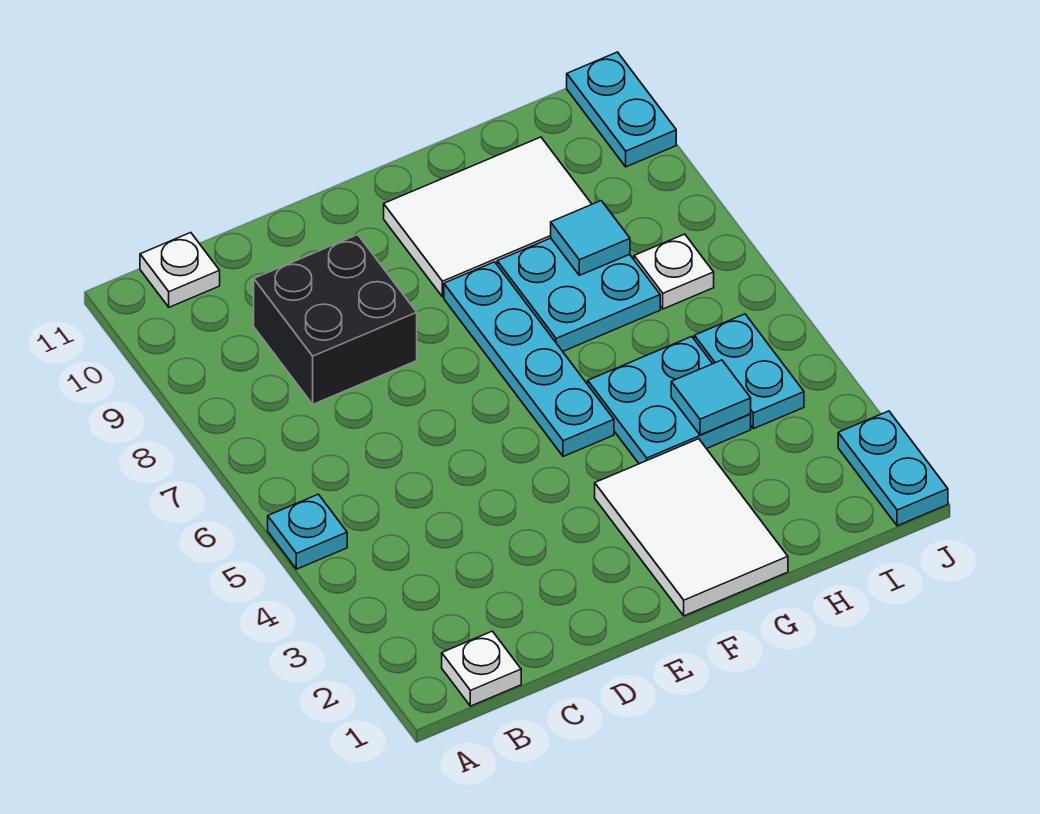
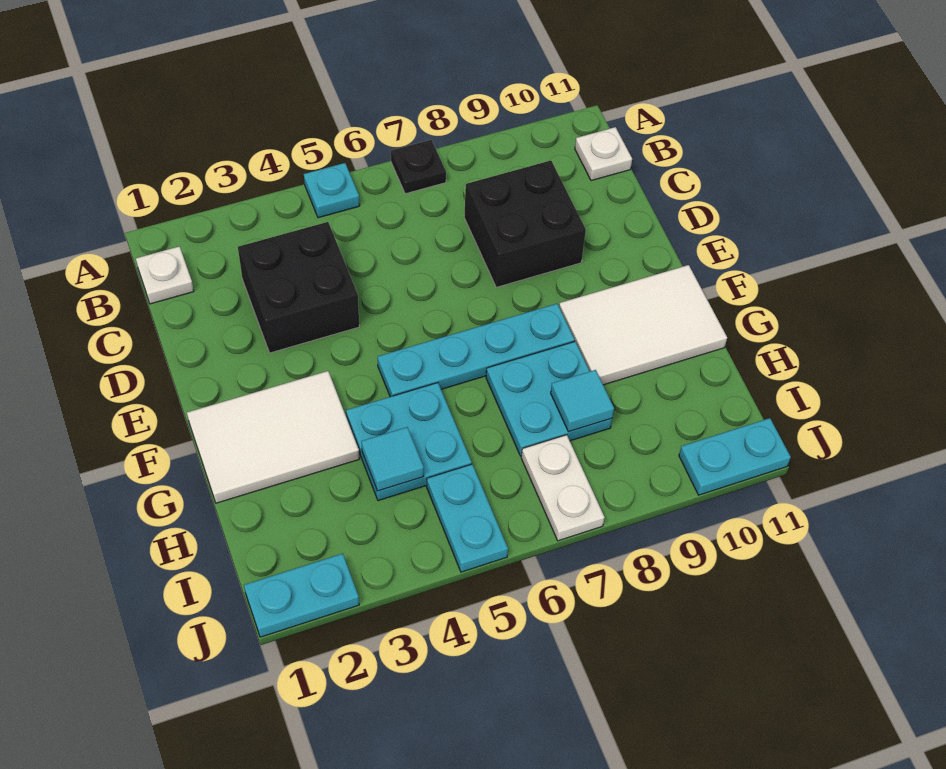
none -> black 1x1 plate [391,140,446,194]
none -> black 2x2 brick [238,222,359,353]
white 2x3 tile [384,137,592,297] -> white 2x3 tile turned to [559,265,727,385]
cyan 1x2 plate [694,314,804,429] -> cyan 1x2 plate turned to [427,464,508,572]
white 1x1 plate [634,234,714,309] -> white 1x2 plate [521,435,605,541]

